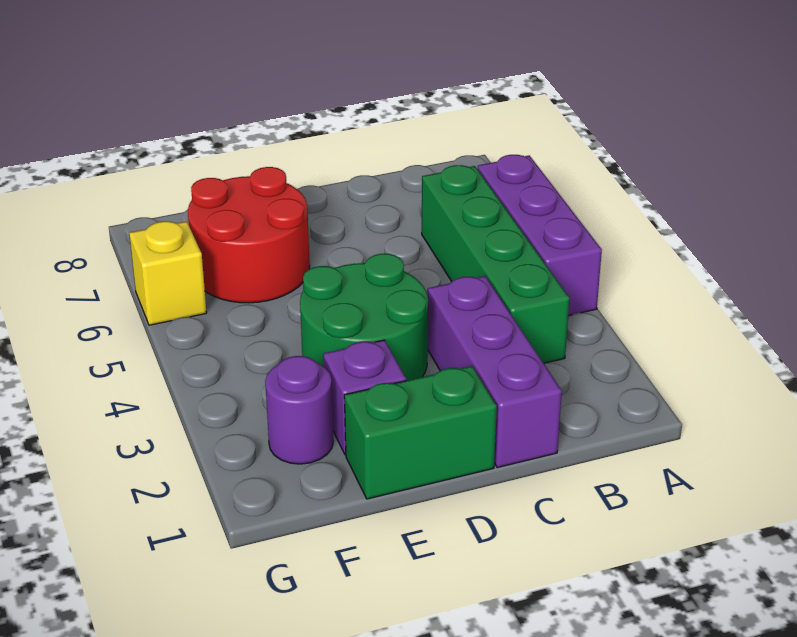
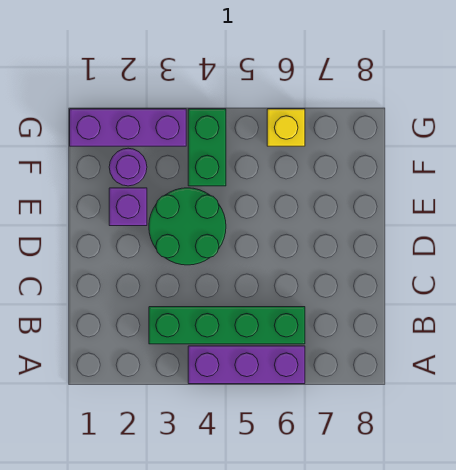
purple 1x3 brick [428,276,562,468] -> purple 1x3 brick moved to [70,109,186,146]
green 1x2 brick [344,366,497,499] -> green 1x2 brick moved to [188,109,226,186]
red 2x2 round brick [188,167,310,303] -> none

